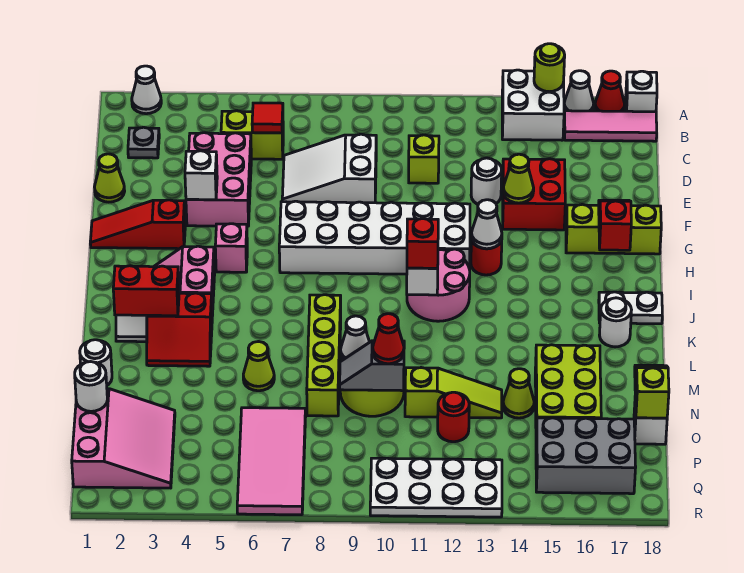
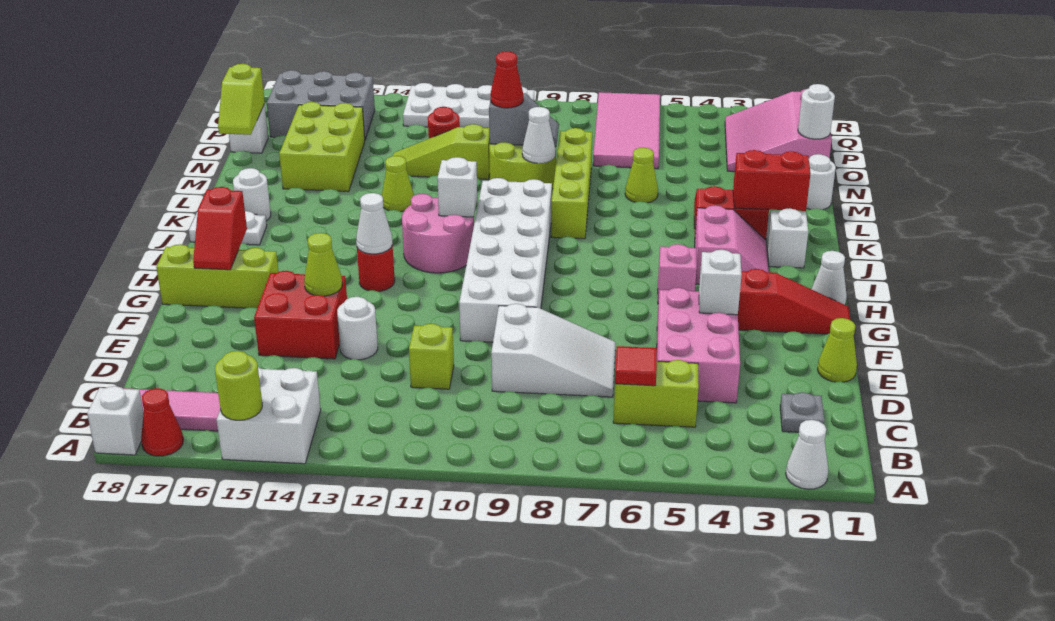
white 1x1 cone [564,71,594,111] -> white 1x1 cone moved to [812,251,847,305]
white 2x6 brick [279,201,470,274] -> white 2x6 brick turned to [459,178,552,342]
red 1x1 brick [407,219,438,268] -> none
lime 1x1 cone [503,369,534,418] -> lime 1x1 cone moved to [382,156,414,212]

